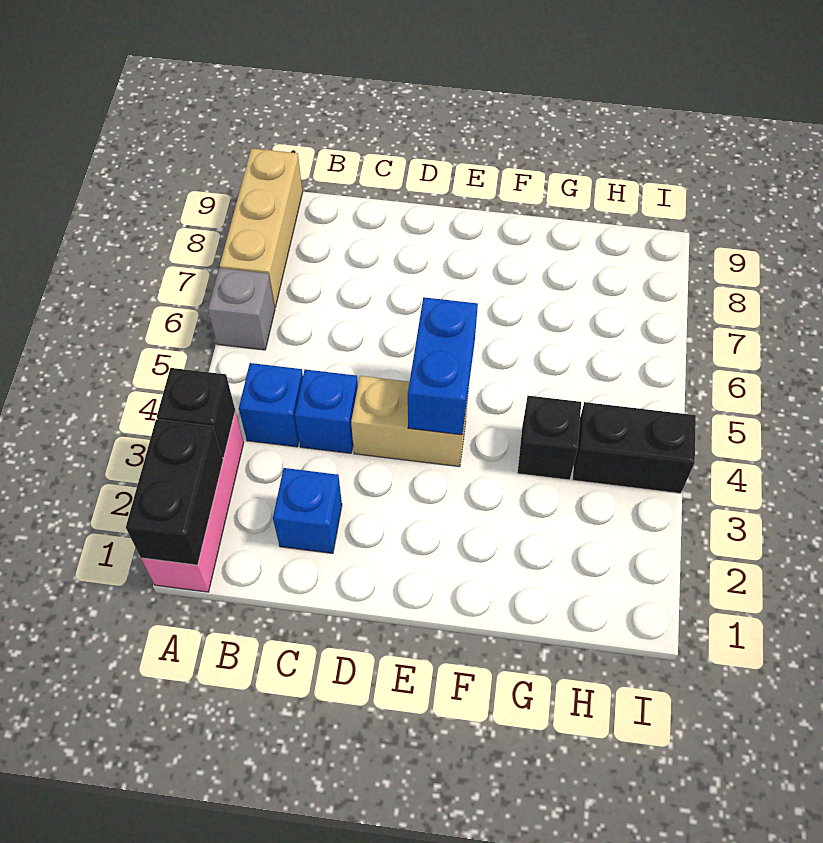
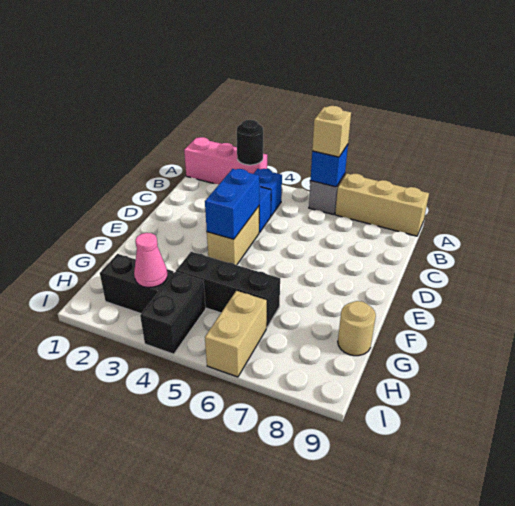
black 1x2 brick [126,419,223,565] -> black 1x2 brick moved to [100,254,174,314]
black 1x1 brick [157,368,235,458] -> black 1x1 round brick [237,120,263,165]
none -> tan 1x1 brick [312,106,351,157]
blue 1x1 brick [273,468,342,553] -> blue 1x1 brick moved to [311,144,348,187]
blue 1x2 brick [408,297,478,435] -> blue 1x2 brick turned to [205,169,259,239]
black 1x1 brick [517,396,581,480] -> black 1x3 brick [176,252,280,328]
none -> tan 1x1 round brick [338,301,376,356]
none -> pink 1x1 cone [134,233,167,288]
none -> tan 1x2 brick [205,291,267,377]

